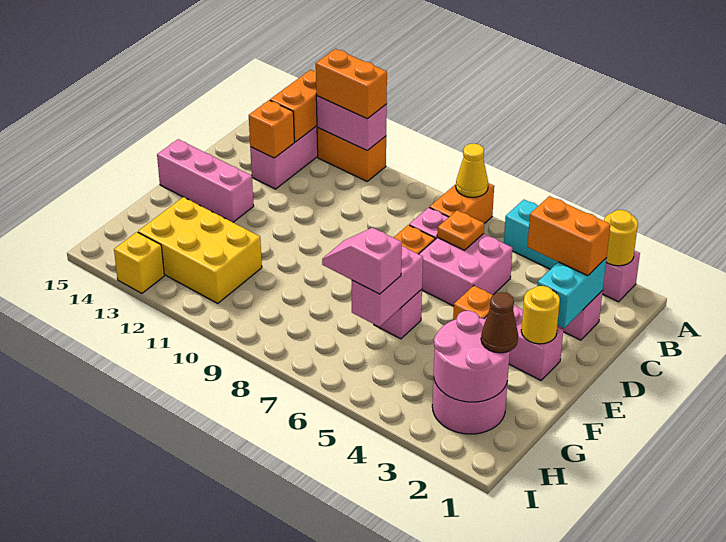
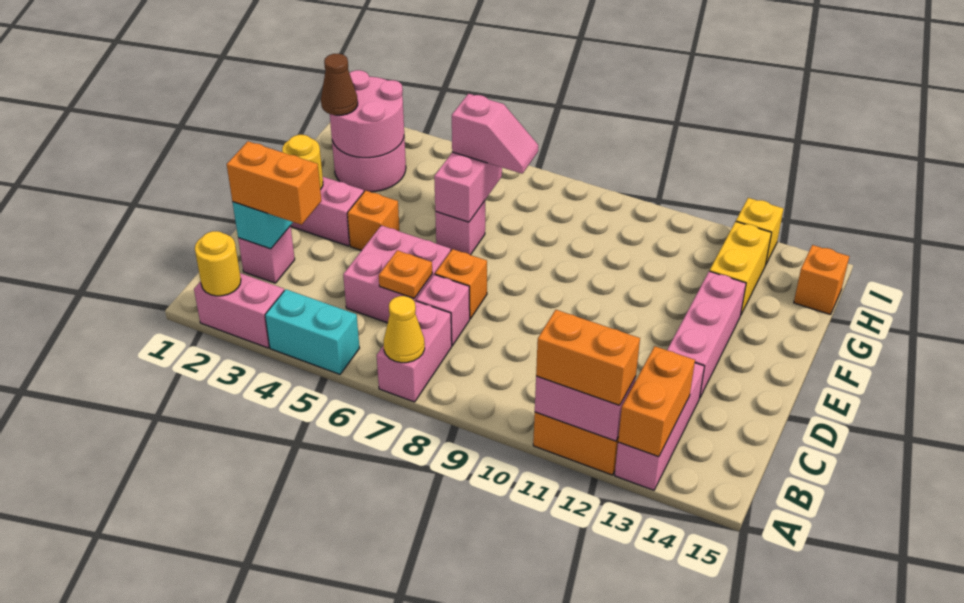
orange 1x2 brick [429,183,494,224] -> pink 1x2 brick [377,301,452,402]
orange 1x1 brick [249,100,294,158] -> orange 1x1 brick moved to [794,245,849,315]
pink 1x3 brick [157,139,254,222] -> pink 1x3 brick turned to [667,271,746,397]
yellow 2x3 brick [138,197,262,303] -> yellow 1x2 brick [710,222,771,314]

